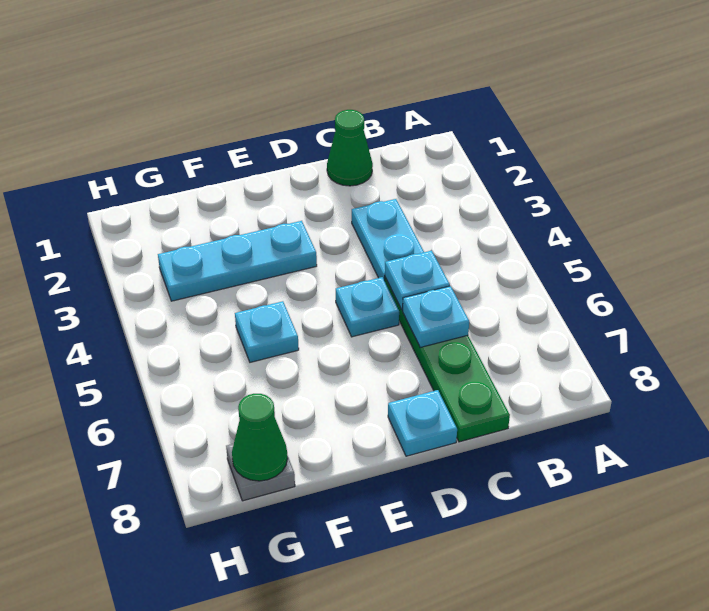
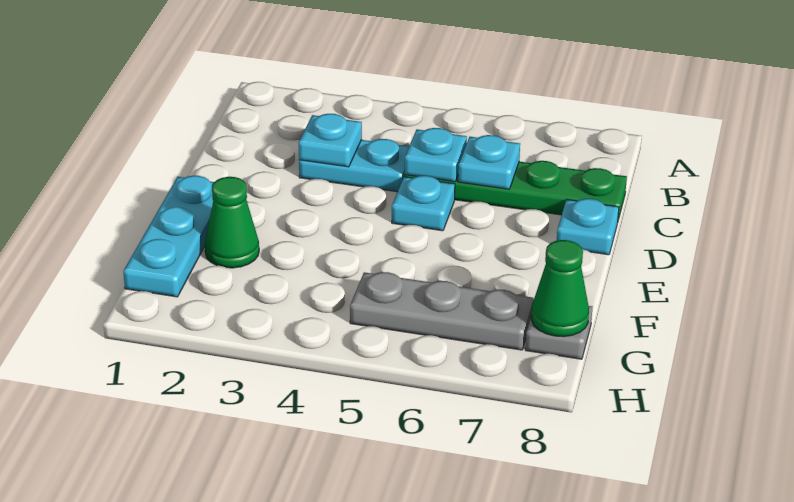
green 1x1 cone [327,110,373,186] -> green 1x1 cone moved to [205,177,259,268]
cyan 1x3 plate [158,221,317,301] -> cyan 1x3 plate moved to [123,176,214,297]
cyan 1x1 plate [235,301,299,362] -> cyan 1x1 plate moved to [299,114,362,167]
none -> grey 1x3 plate [350,272,534,350]

